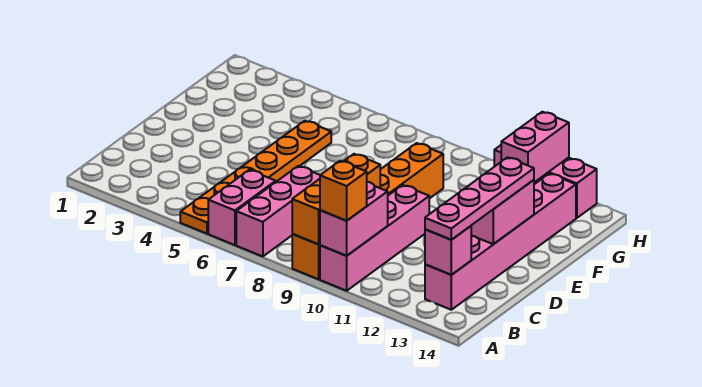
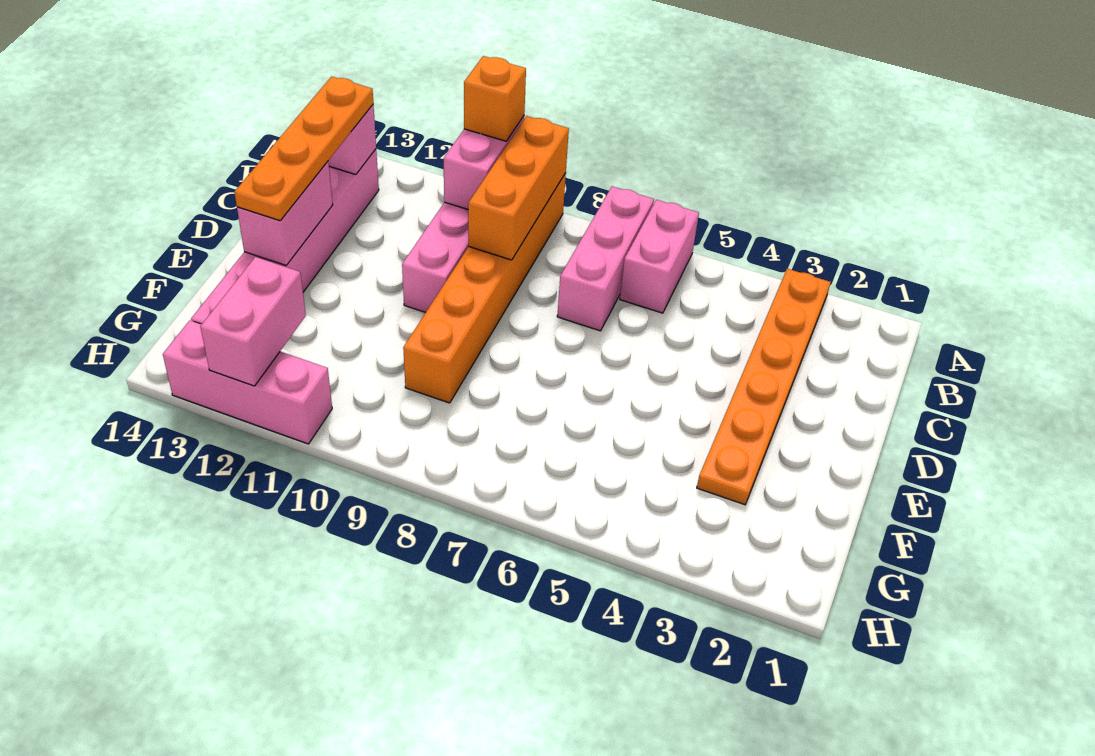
orange 1x6 plate [180,121,331,234] -> orange 1x6 plate moved to [697,269,831,505]
pink 1x4 plate [425,157,534,240] -> orange 1x4 plate [234,76,373,221]

